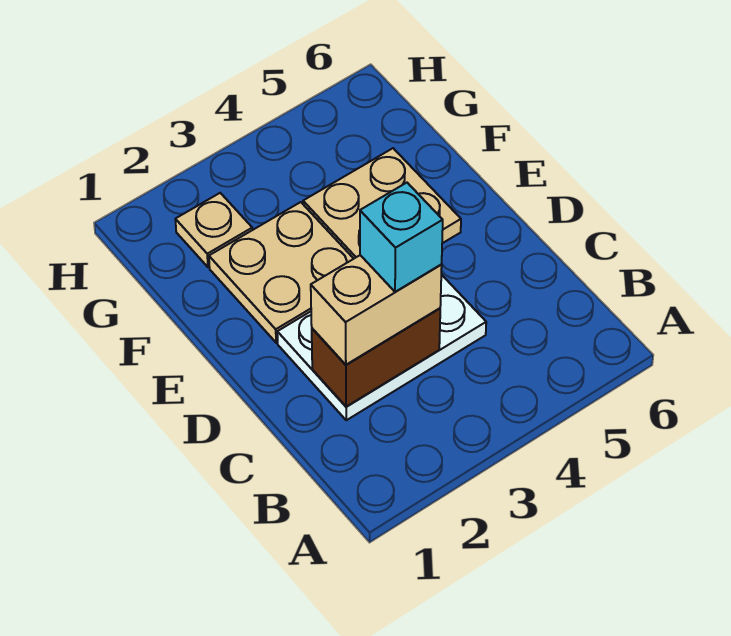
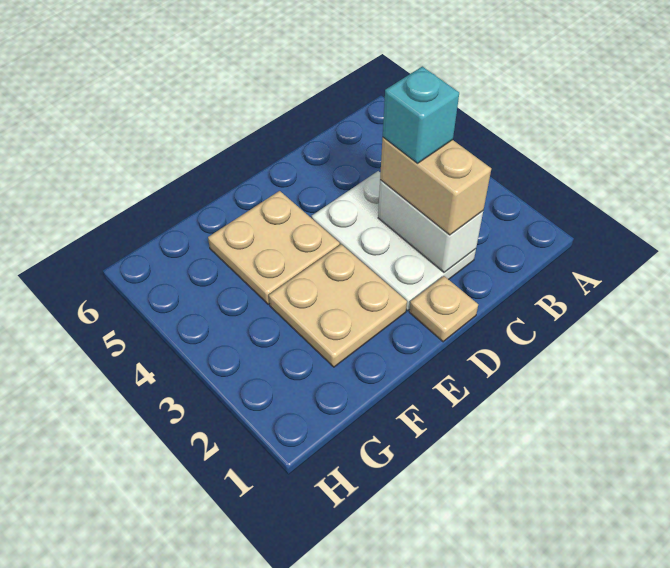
brown 1x2 brick [312,308,440,407] -> white 1x2 brick [378,180,483,272]
tan 1x1 plate [175,193,252,267] -> tan 1x1 plate moved to [409,276,478,342]

